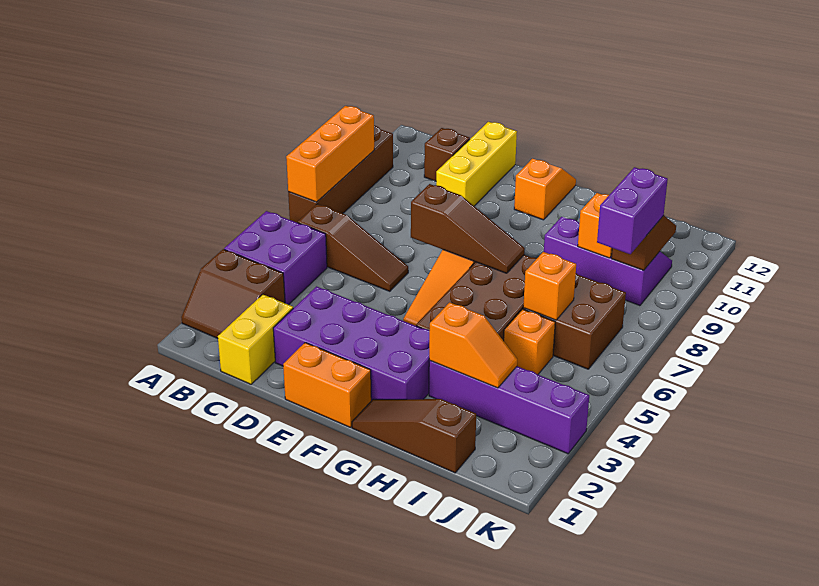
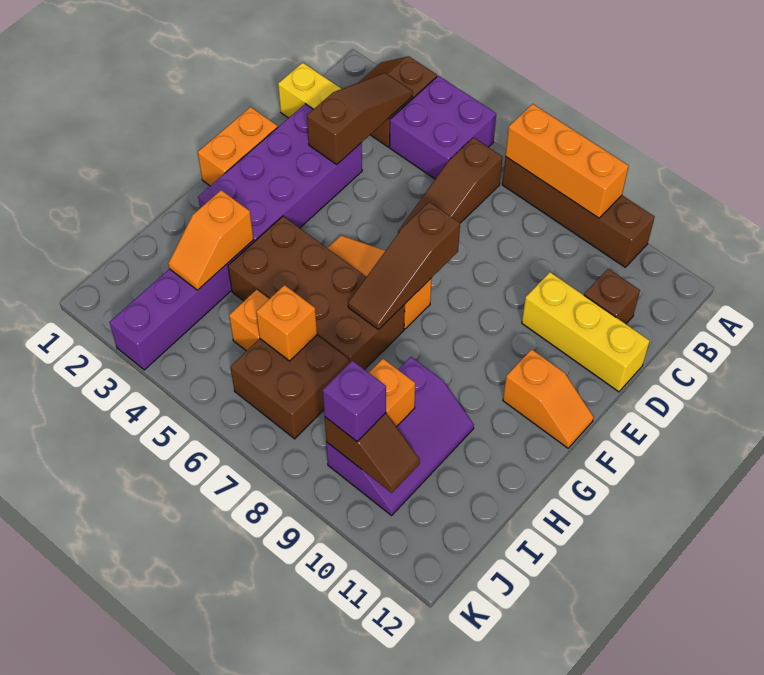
brown 1x3 slope [352,399,476,473] -> brown 1x3 slope moved to [307,73,413,164]
purple 1x2 brick [597,167,668,254] -> purple 1x1 brick [323,361,386,441]

